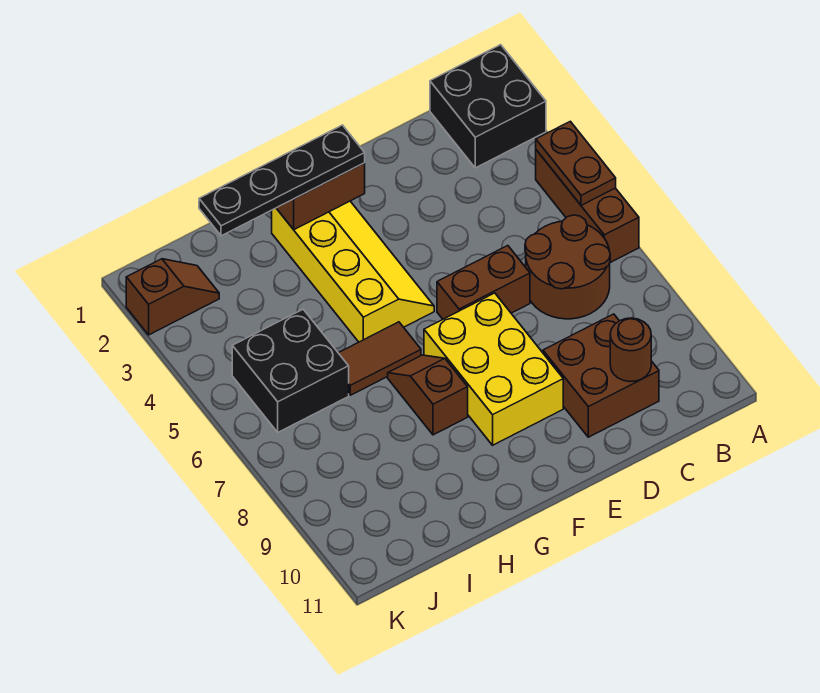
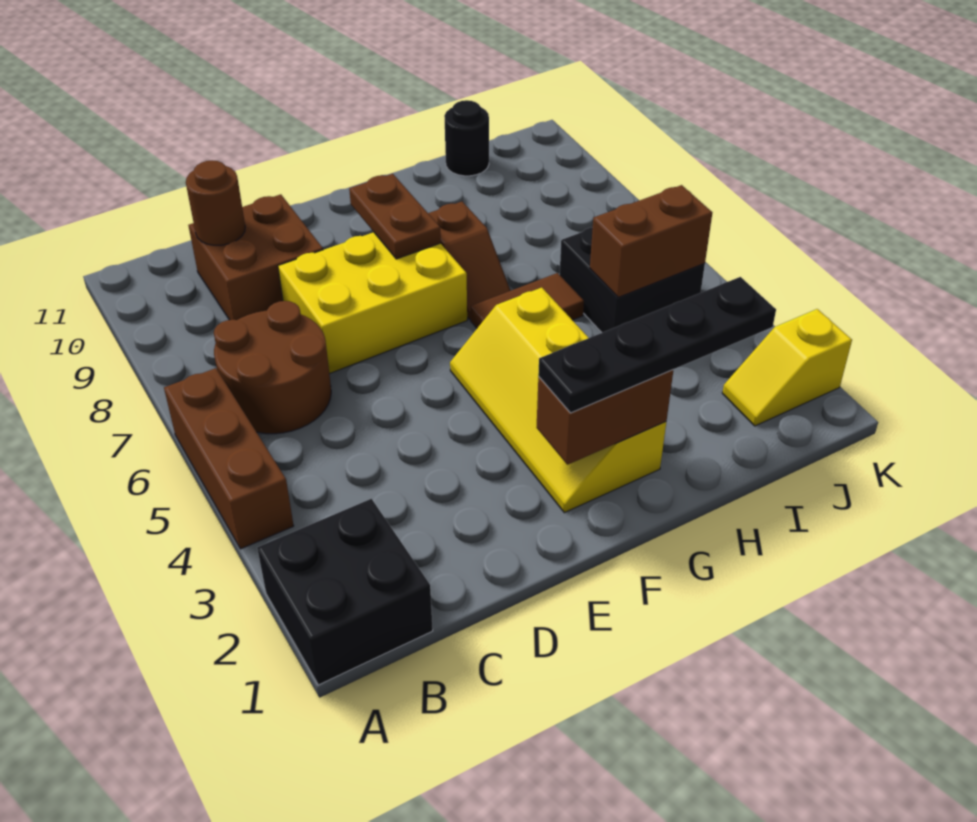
brown 1x2 plate [536,121,616,205] -> brown 1x2 plate moved to [349,174,441,259]
brown 1x2 brick [437,246,530,319] -> brown 1x2 brick moved to [590,185,712,297]
yellow 2x3 brick [424,293,563,445] -> yellow 2x3 brick turned to [278,232,467,374]
none -> black 1x1 round brick [444,100,489,176]
brown 1x2 slope [126,259,219,335] -> yellow 1x2 slope [722,309,852,426]

